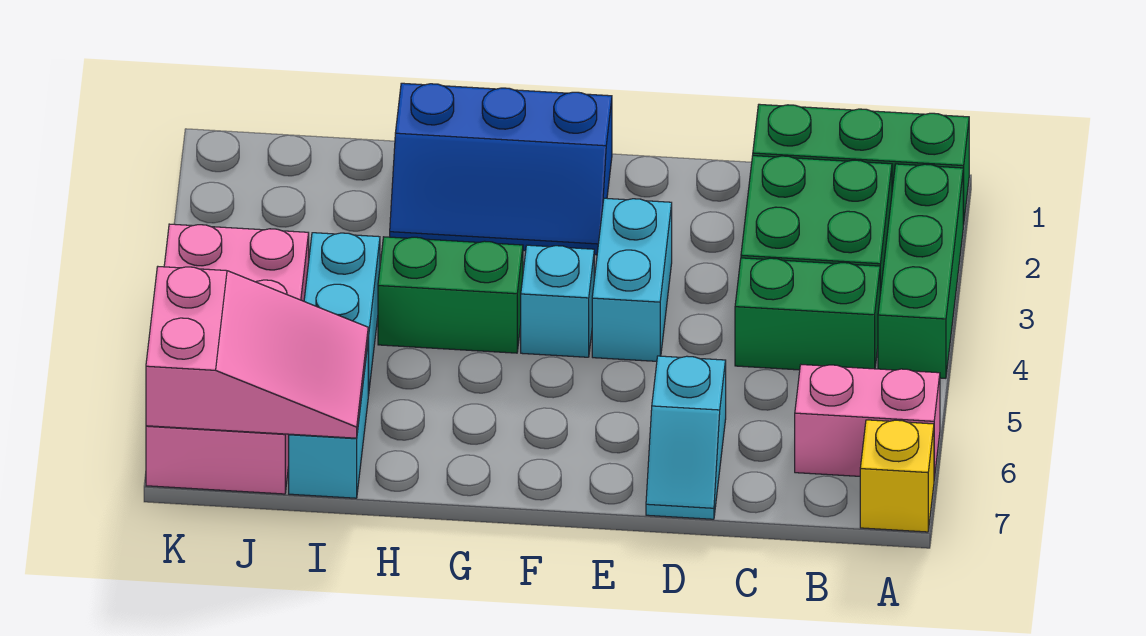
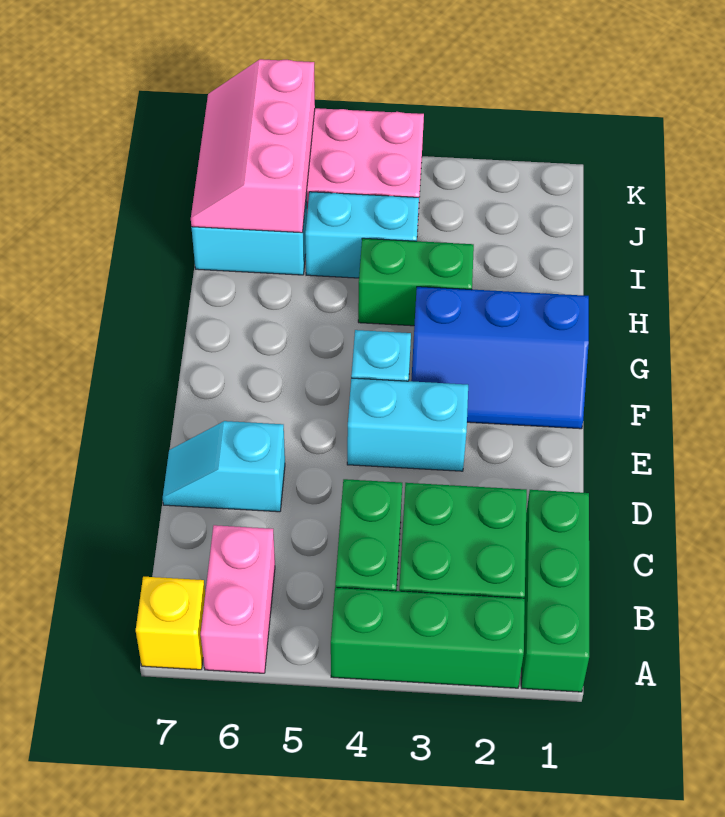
blue 2x3 slope [390,83,612,255] -> blue 2x3 slope turned to [411,287,589,429]
green 1x2 brick [378,237,523,353] -> green 1x2 brick turned to [358,238,474,326]
pink 2x3 slope [146,267,368,438] -> pink 2x3 slope turned to [191,59,315,233]

